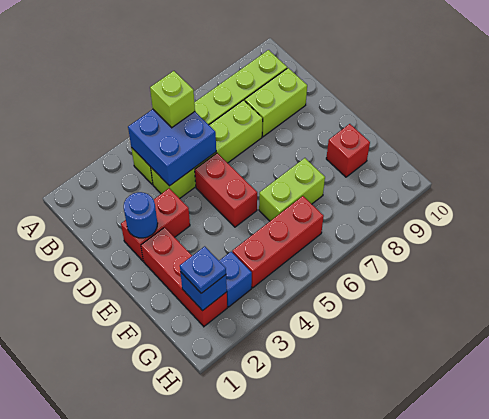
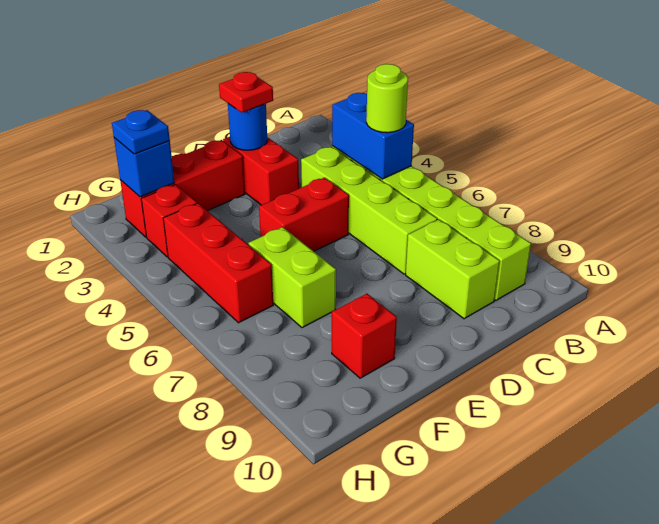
blue 2x2 brick [128,109,216,186] -> blue 1x2 brick [332,93,414,179]
lime 1x1 brick [150,71,195,128] -> lime 1x1 round brick [366,64,408,133]
none -> red 1x1 plate [219,72,273,113]
blue 1x1 brick [219,252,252,307] -> red 1x1 brick [141,184,197,257]

